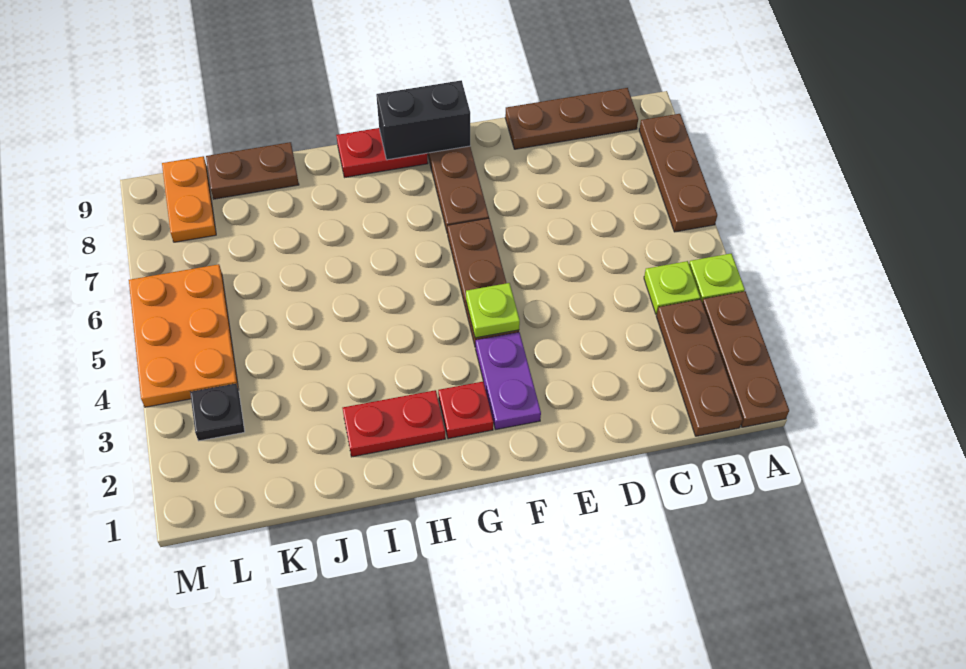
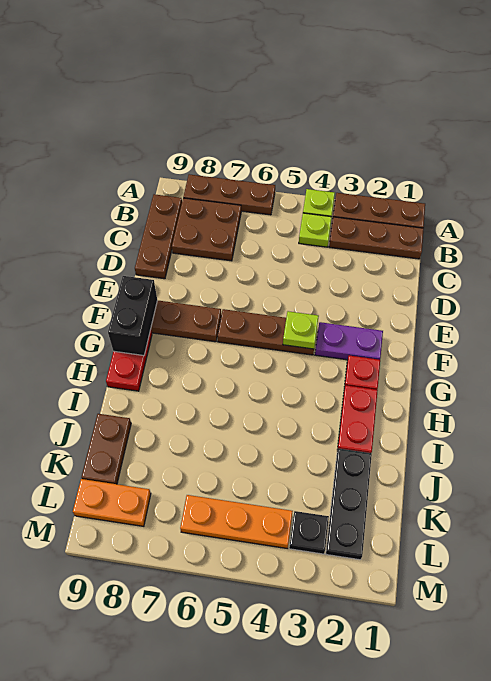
none -> brown 2x2 plate [172,198,241,261]
none -> black 1x3 plate [326,449,372,560]
orange 2x3 plate [129,264,238,407] -> orange 1x3 plate [180,495,293,548]

